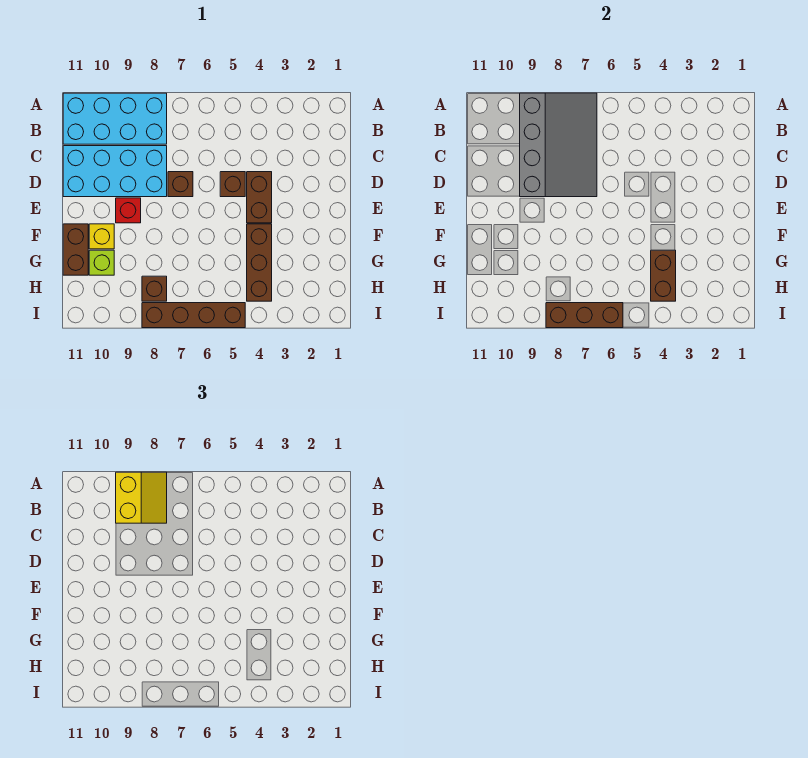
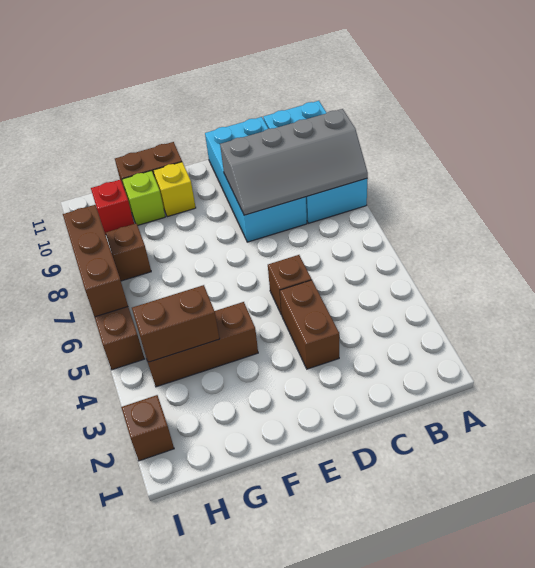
grey 3x4 slope [520,93,597,197] -> grey 2x4 slope [220,109,368,215]
yellow 2x2 slope [116,472,167,523] -> none
brown 1x2 brick [247,172,272,223] -> brown 1x2 brick turned to [280,280,339,369]
brown 1x1 brick [168,172,193,197] -> brown 1x1 brick moved to [121,395,174,461]
red 1x1 brick [116,198,141,223] -> red 1x1 brick moved to [91,180,134,235]

